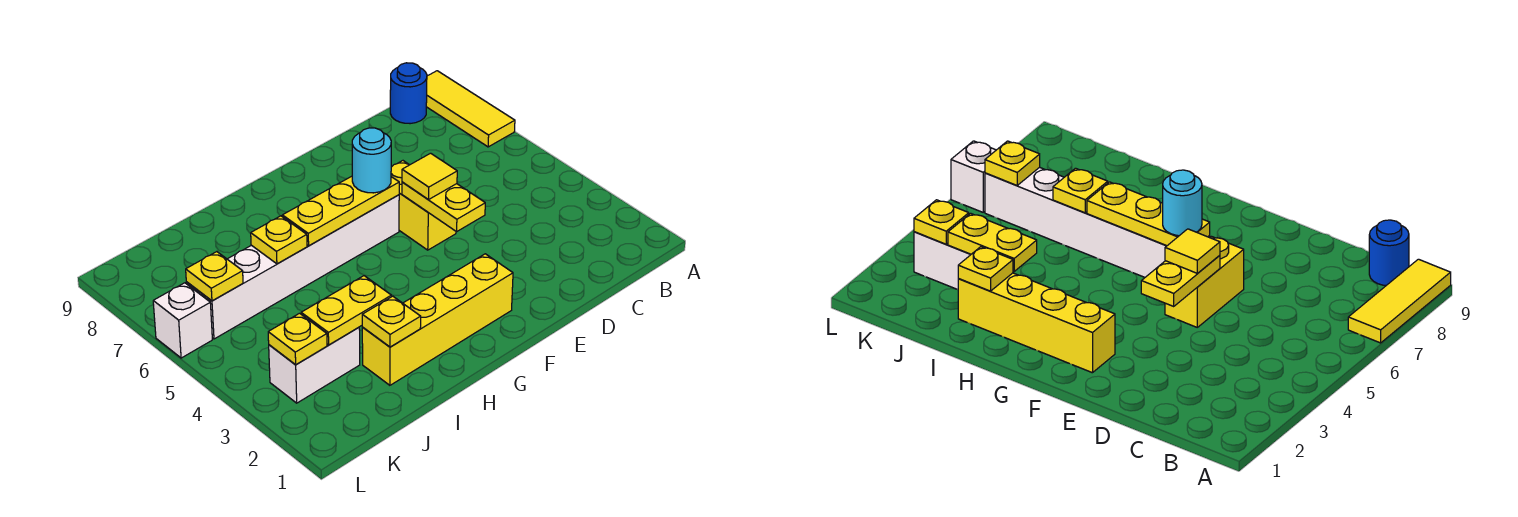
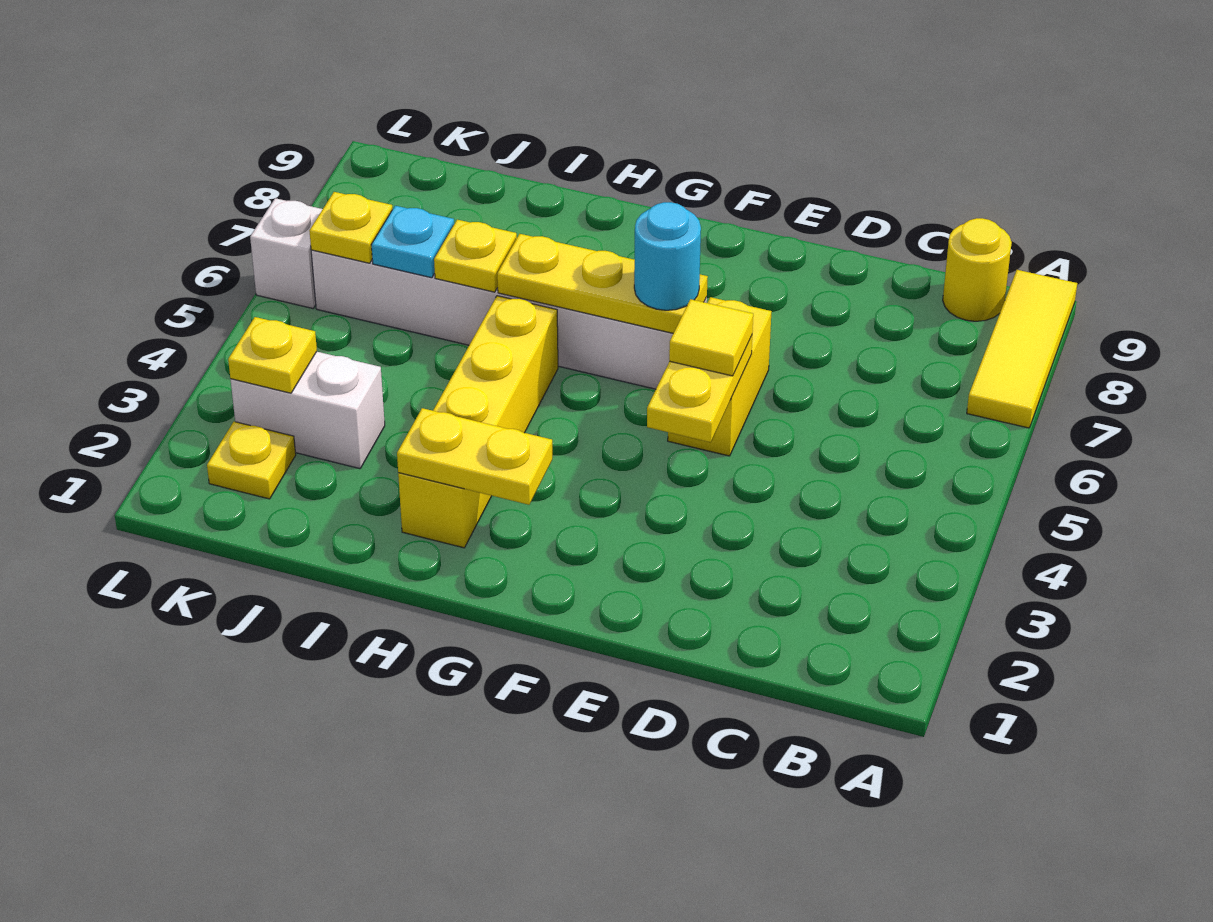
blue 1x1 round brick [390,63,427,124] -> yellow 1x1 round brick [943,218,1012,321]
yellow 1x4 brick [362,254,513,385] -> yellow 1x4 brick turned to [398,296,558,548]
yellow 1x1 plate [362,296,421,347] -> yellow 1x1 plate moved to [207,422,296,499]
yellow 1x2 plate [301,276,391,345] -> yellow 1x2 plate moved to [397,408,552,505]
none -> cyan 1x1 plate [372,206,454,278]

